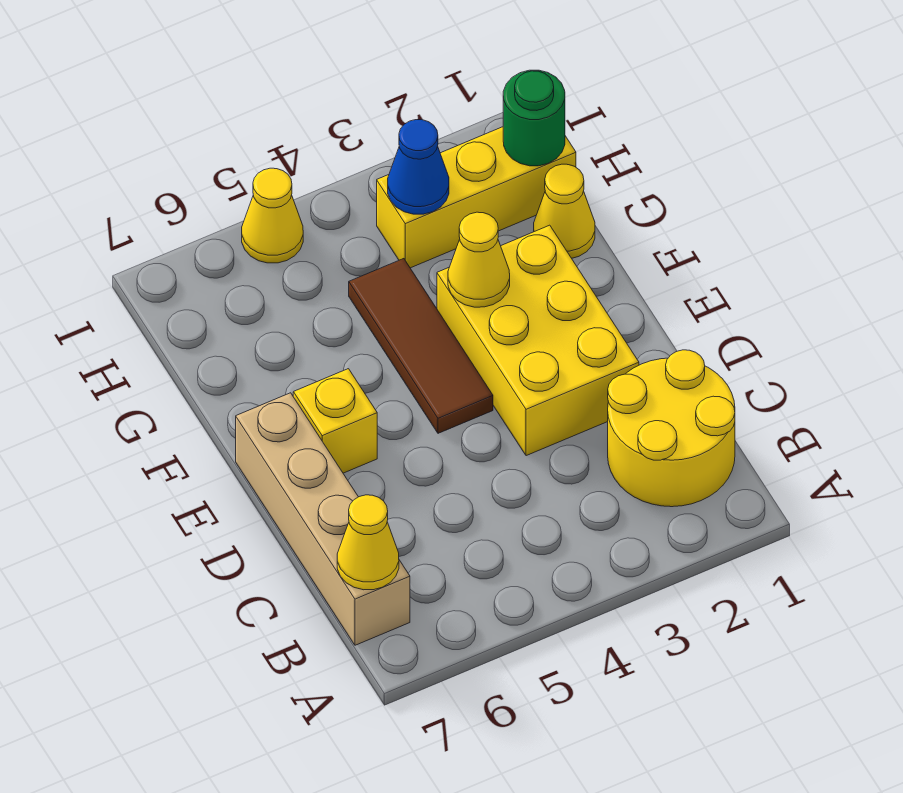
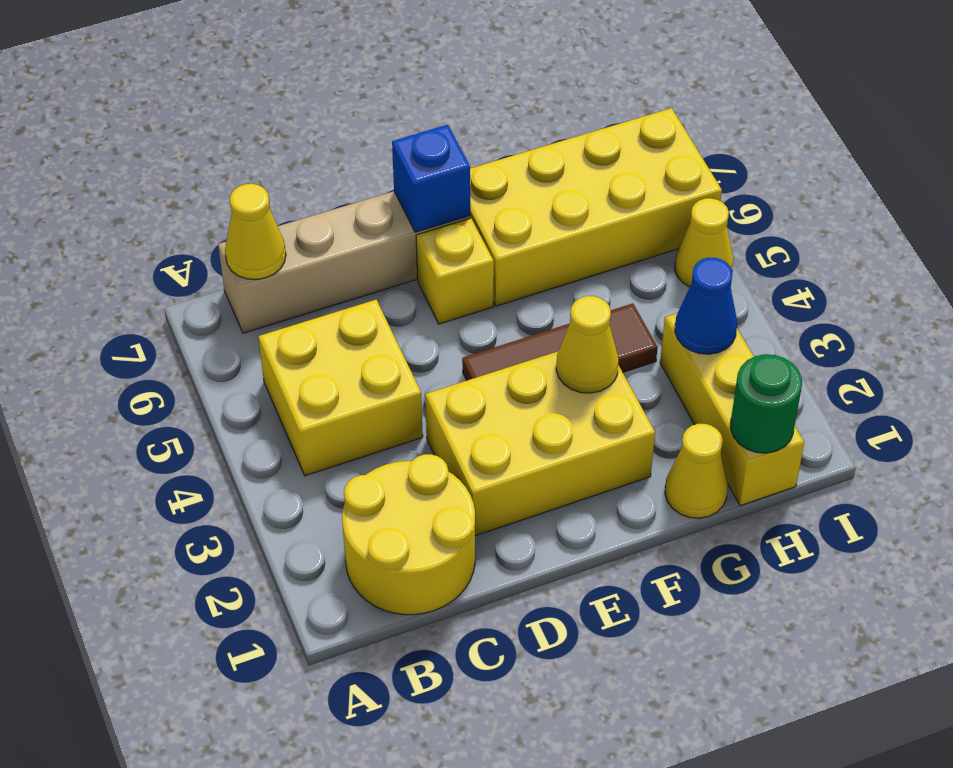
none -> yellow 2x2 brick [258,300,423,476]
none -> blue 1x1 brick [392,125,470,232]
none -> yellow 2x4 brick [470,108,722,306]

